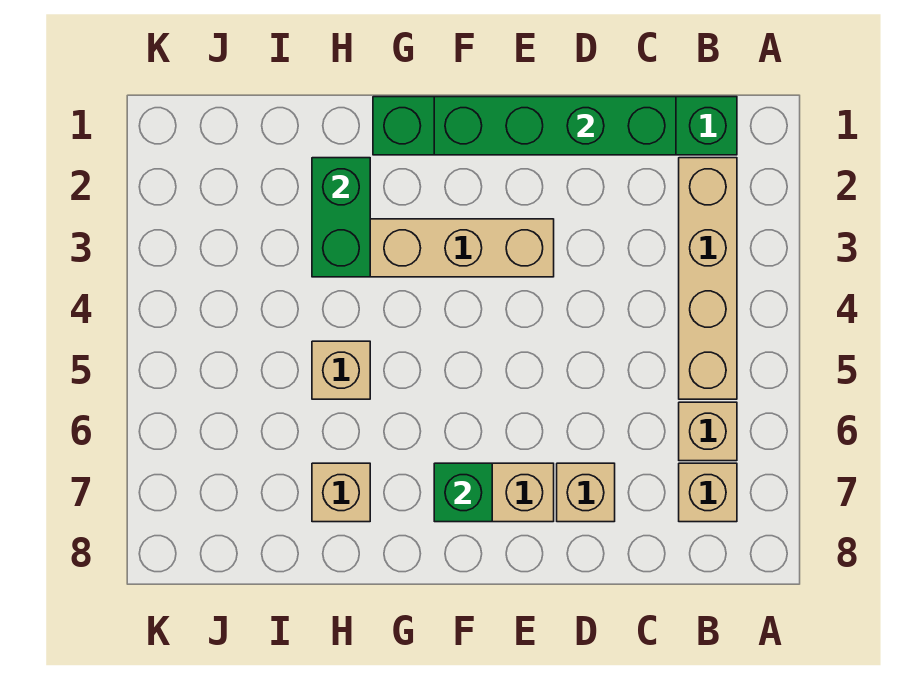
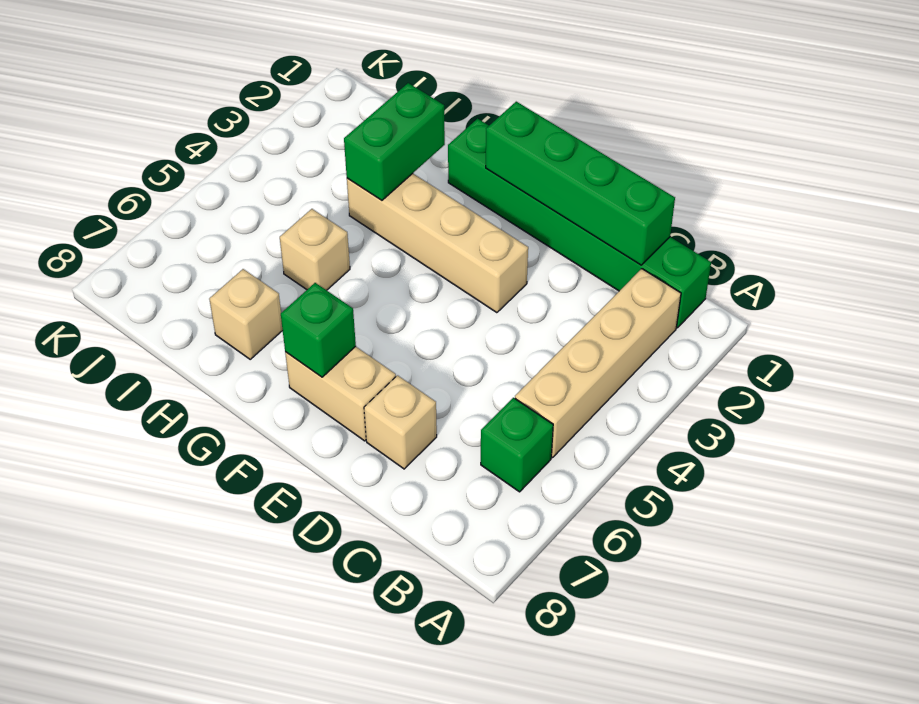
tan 1x1 brick [679,402,737,461] -> green 1x1 brick [481,398,553,492]
tan 1x1 brick [679,463,737,522] -> none

